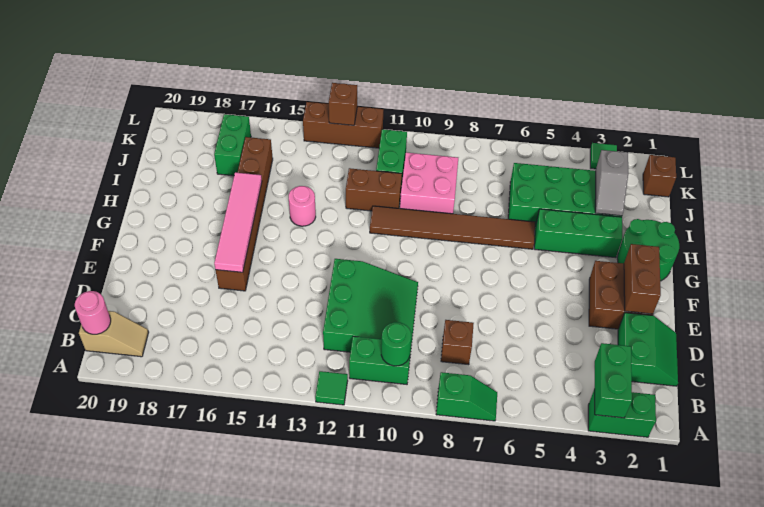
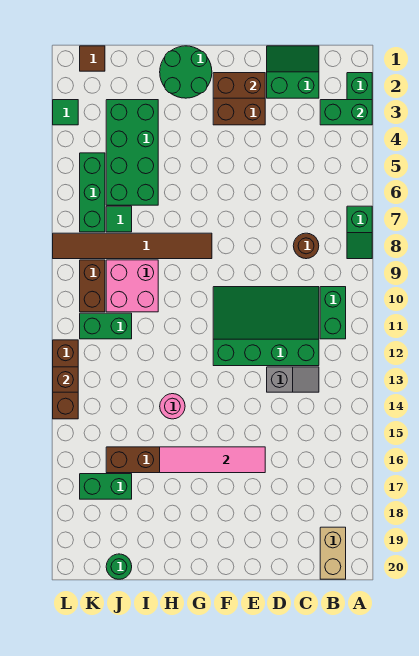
green 1x2 slope [436,372,497,421] -> green 1x2 slope turned to [347,206,372,259]
green 1x1 tile [315,371,348,405] -> green 1x1 tile moved to [106,206,132,232]
green 1x1 round brick [381,322,412,366] -> green 1x1 round brick moved to [106,554,132,579]
tan 1x2 slope [79,311,149,357] -> tan 1x2 brick [320,527,346,579]
pink 1x1 round brick [75,291,111,334] -> none
brown 1x1 brick [441,320,474,365] -> brown 1x1 round brick [293,233,319,259]
green 3x3 slope [323,259,418,352] -> green 3x4 slope [213,287,319,366]
green 1x3 brick [534,209,622,258] -> green 1x3 brick moved to [80,153,105,232]
brown 1x6 tile [370,206,535,249] -> brown 1x6 tile turned to [53,233,212,259]
grey 1x2 slope [595,150,628,216] -> grey 1x2 slope moved to [267,367,319,392]
brown 1x2 brick [346,168,402,211] -> brown 1x2 brick moved to [80,260,105,312]
brown 1x1 brick [643,155,676,197] -> brown 1x1 tile [80,46,105,71]

